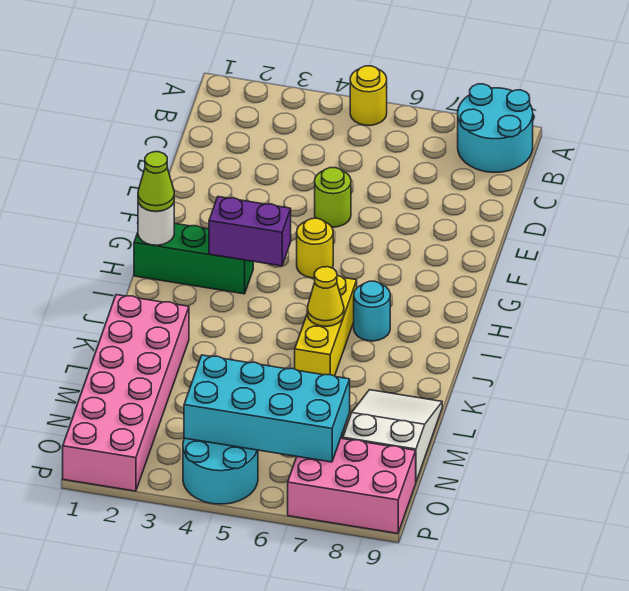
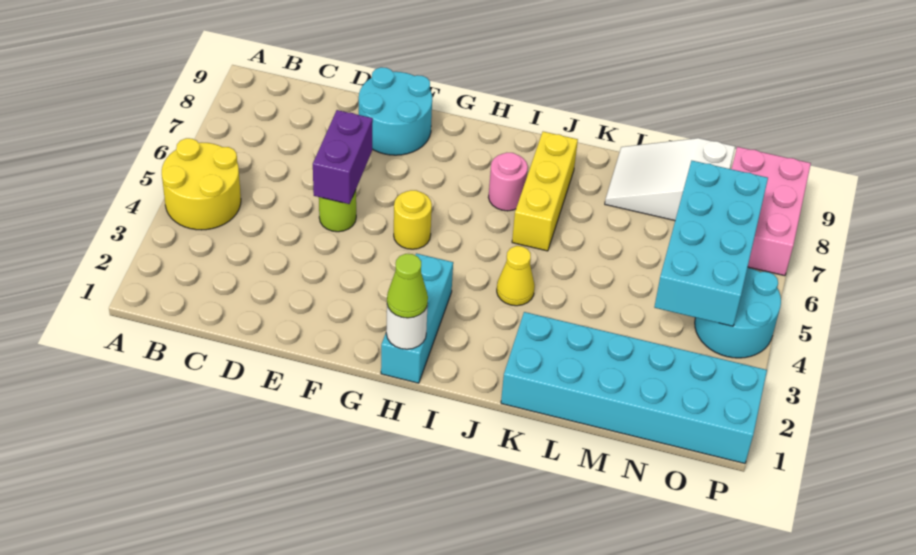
yellow 1x1 round brick [350,66,387,125] -> yellow 2x2 round brick [162,138,241,230]
cyan 2x2 round brick [458,84,533,172] -> cyan 2x2 round brick moved to [359,67,432,155]
green 1x3 brick [134,223,253,294] -> cyan 1x3 brick [381,253,453,383]
purple 1x2 brick [209,197,291,266] -> purple 1x2 brick moved to [313,110,373,204]
yellow 1x3 brick [295,275,357,376] -> yellow 1x3 brick turned to [512,132,578,251]
cyan 1x1 round brick [354,281,390,341] -> pink 1x1 round brick [488,153,528,211]
yellow 1x1 cone [307,267,344,326] -> yellow 1x1 cone moved to [497,246,535,306]
pink 2x6 brick [63,295,189,491] -> cyan 2x6 brick [501,312,767,464]

